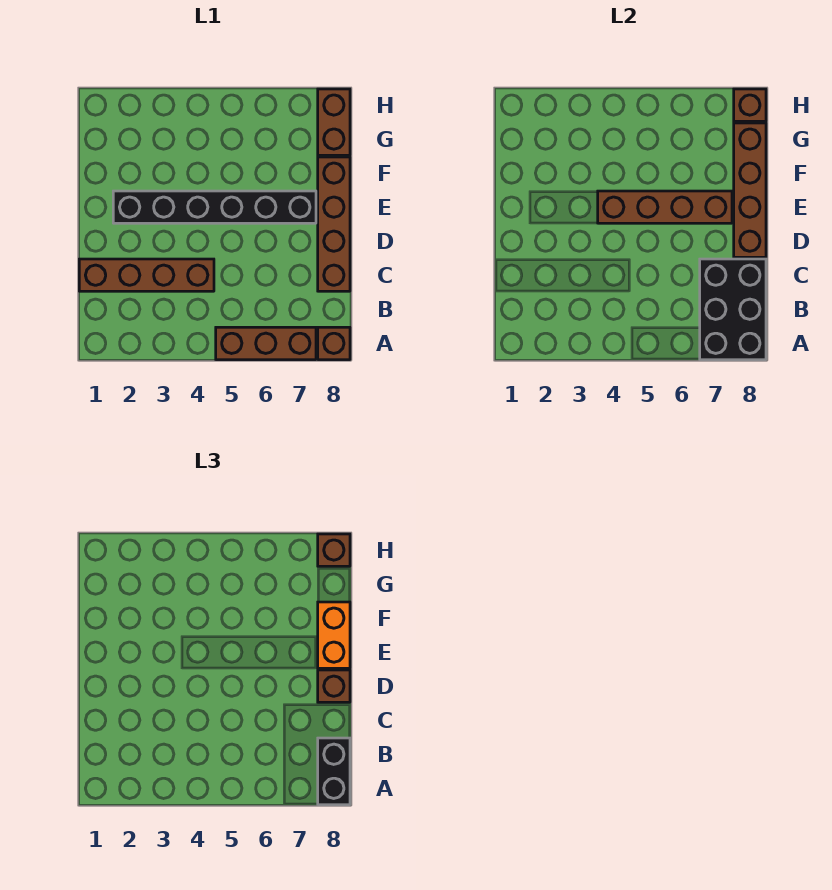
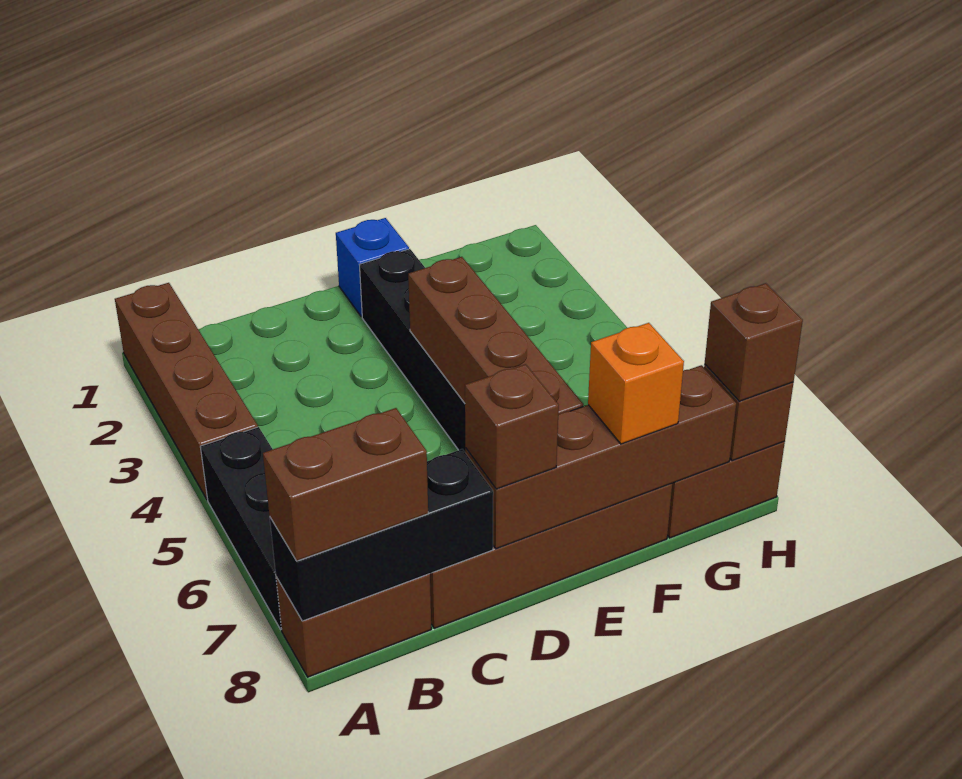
brown 1x3 brick [216,327,316,360] -> black 1x3 brick [200,427,281,629]
black 2x3 brick [700,259,766,360] -> black 1x3 brick [270,449,493,621]
brown 1x1 brick [318,327,350,360] -> brown 1x2 brick [276,574,431,677]
black 1x2 brick [318,738,350,805] -> brown 1x2 brick [263,408,428,561]
brown 1x4 brick [79,259,214,291] -> brown 1x4 brick moved to [115,283,258,499]
none -> blue 1x1 brick [336,218,409,317]
orange 1x2 brick [318,602,350,668] -> orange 1x1 brick [588,323,684,444]

